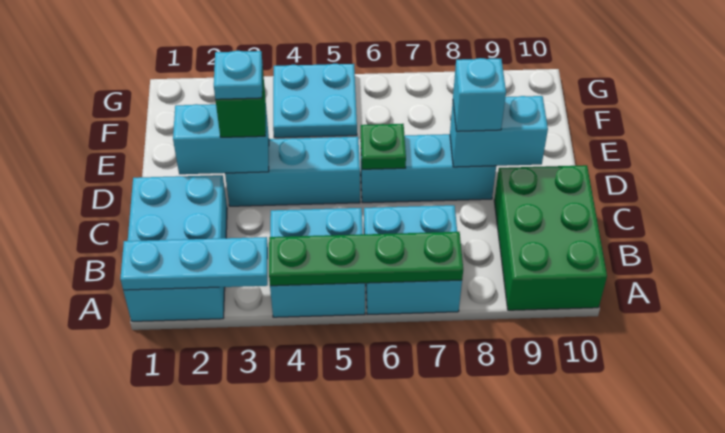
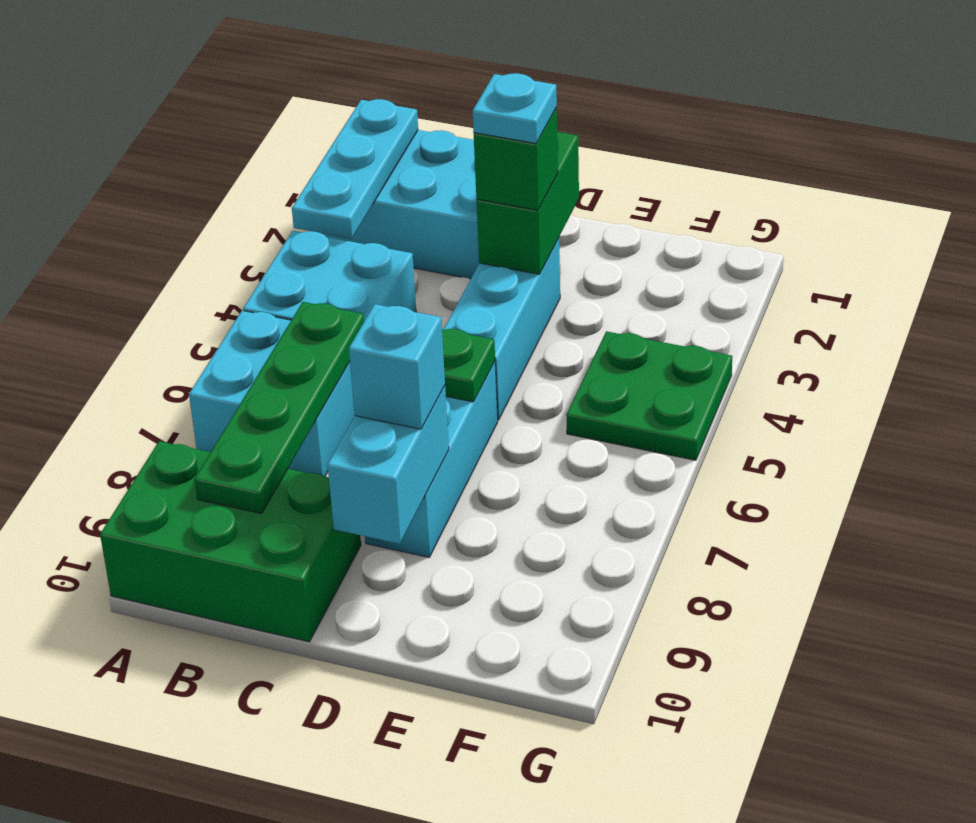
green 1x4 plate [269,232,463,286] -> green 1x4 plate moved to [195,302,364,514]
cyan 1x2 brick [173,104,269,174] -> green 1x2 brick [476,132,579,274]
cyan 2x2 plate [273,64,357,138] -> green 2x2 plate [566,331,732,460]

